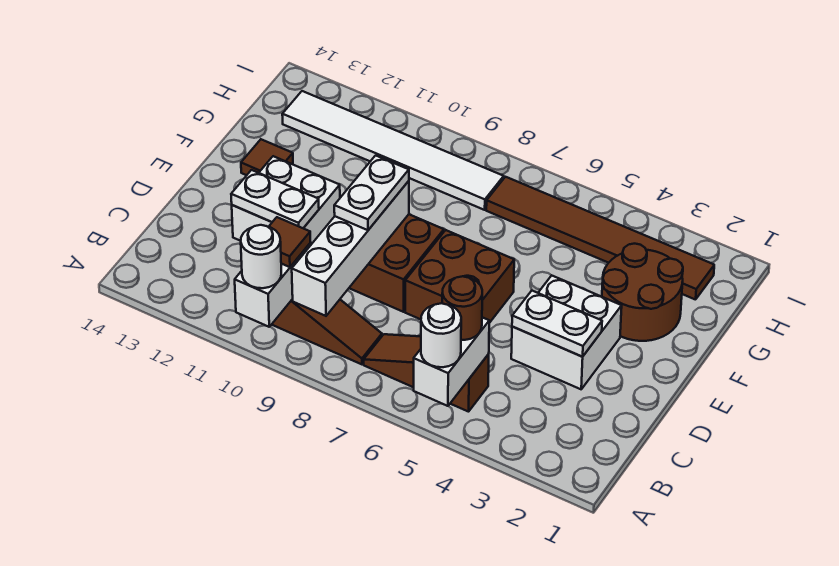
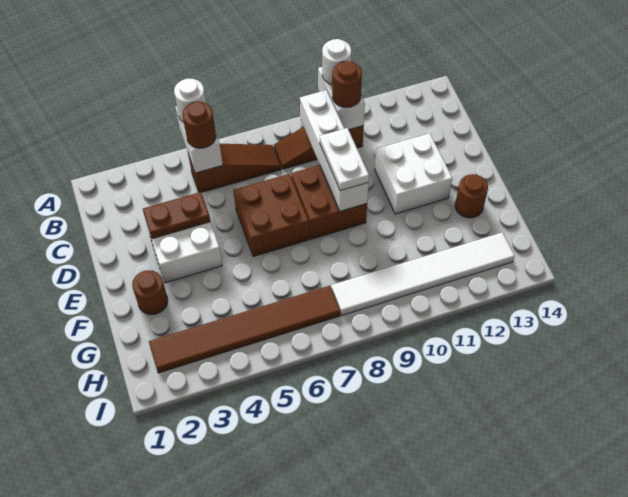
brown 1x1 tile [269,217,310,267] -> brown 1x1 round brick [332,61,362,107]
white 1x2 plate [512,291,602,357] -> brown 1x2 plate [143,192,210,239]
white 1x2 plate [231,170,319,228] -> none
brown 2x2 round brick [602,244,683,341] -> brown 1x1 round brick [132,270,168,315]
brown 1x1 tile [241,139,293,175] -> brown 1x1 round brick [455,174,488,218]

